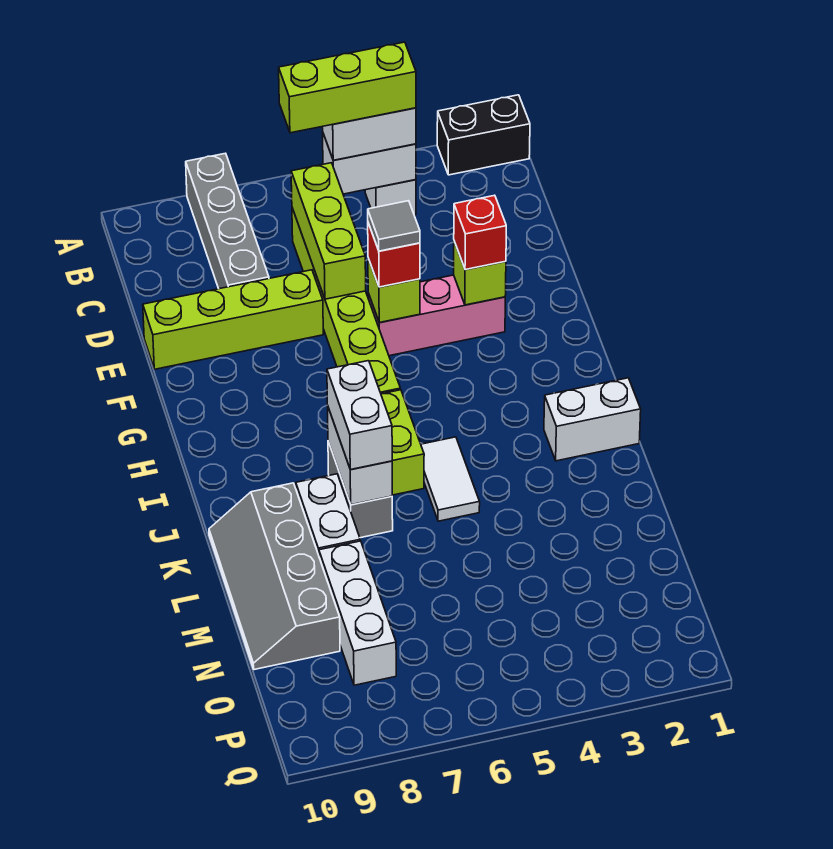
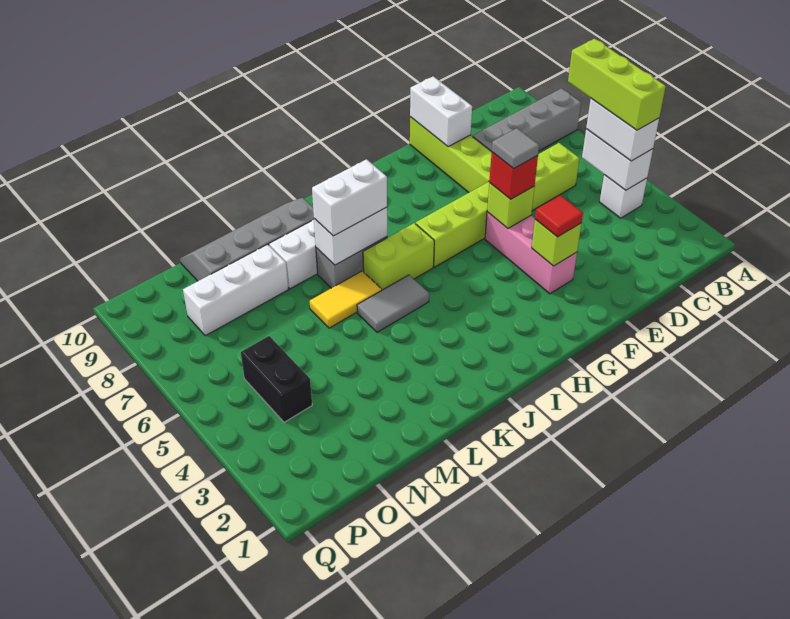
black 1x2 brick [437,95,530,175] -> black 1x2 brick moved to [241,336,312,422]
lime 1x3 brick [291,163,366,299] -> none
red 1x1 brick [454,195,506,270] -> red 1x1 tile [535,195,583,237]
white 1x2 brick [544,378,641,461] -> white 1x2 brick moved to [410,76,472,147]
white 1x2 tile [421,437,480,521] -> grey 1x2 tile [357,275,429,332]
none -> yellow 1x2 tile [310,271,382,328]

